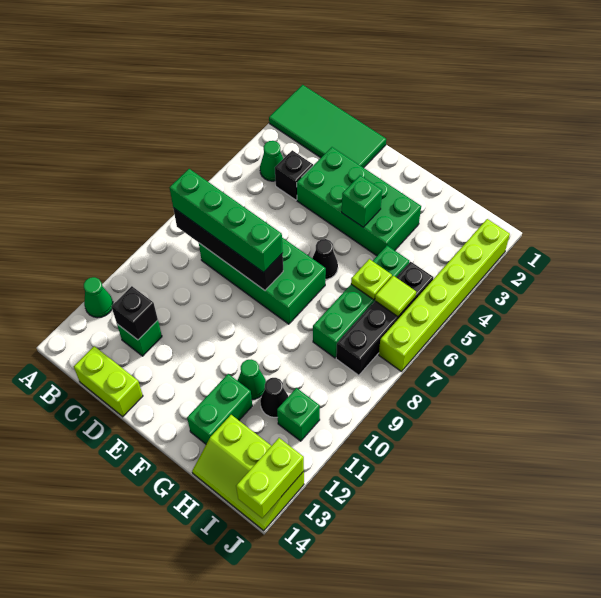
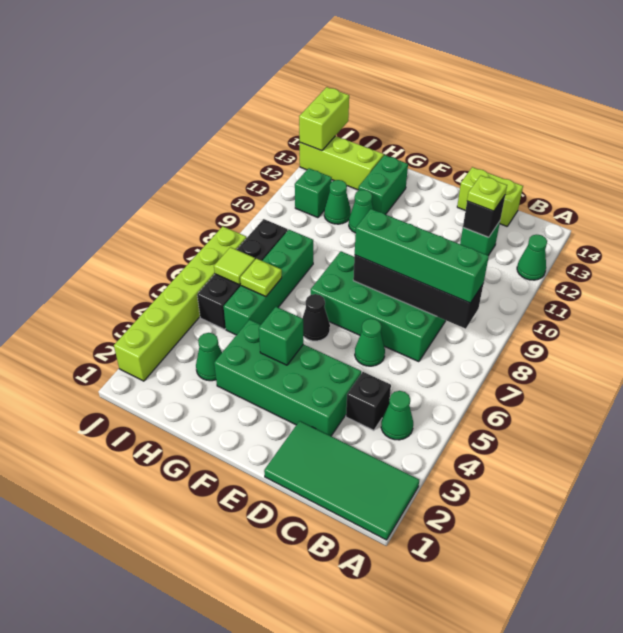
none -> lime 1x1 plate [467,176,507,211]
none -> green 1x1 cone [355,319,385,366]
none -> green 1x1 cone [196,333,222,381]
black 1x1 cone [260,378,288,417] -> green 1x1 cone [324,180,351,224]

